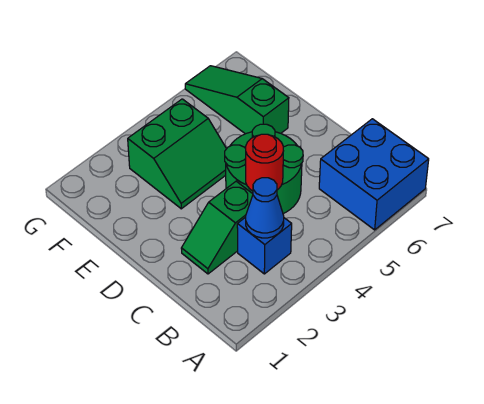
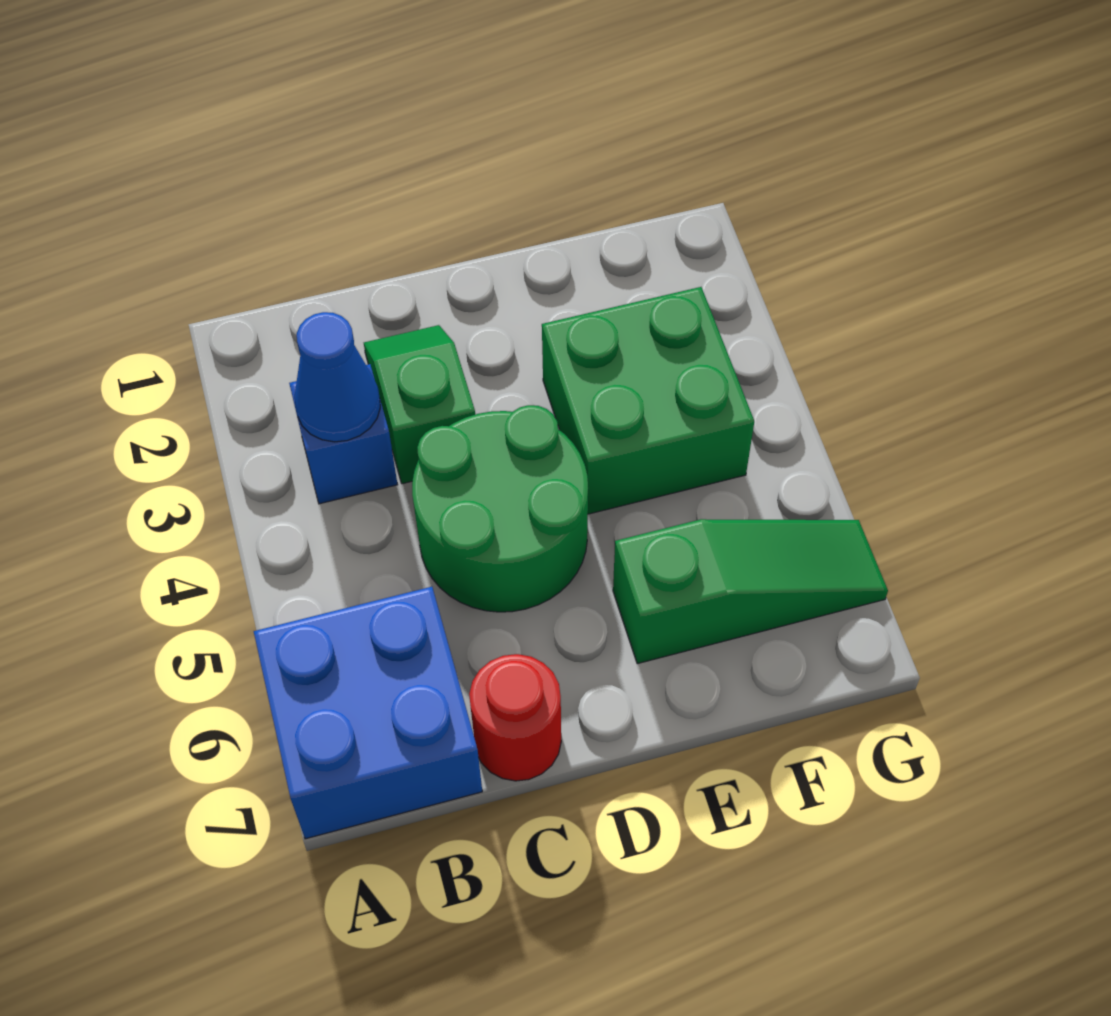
red 1x1 round brick [246,134,283,191] -> red 1x1 round brick moved to [469,654,561,781]
green 2x2 slope [128,99,226,209] -> green 2x2 brick [542,287,754,514]

